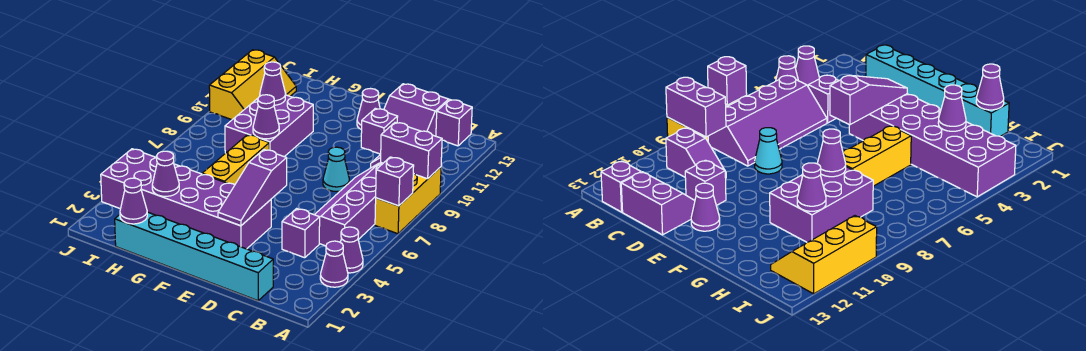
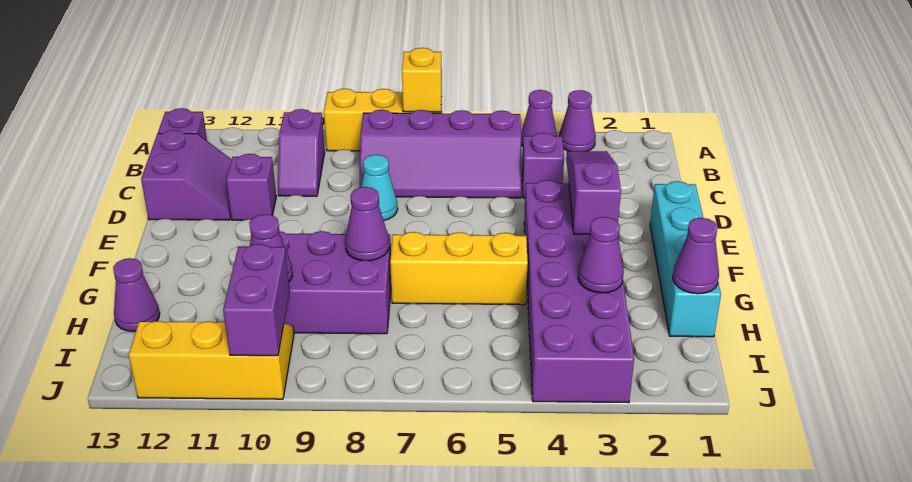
purple 1x1 brick [376,157,414,206] -> yellow 1x1 brick [402,48,442,112]
purple 1x2 brick [381,122,442,179] -> purple 1x2 brick moved to [223,244,290,356]
cyan 1x6 brick [115,212,273,301] -> cyan 1x4 brick [650,181,721,337]
purple 1x3 slope [218,150,287,226] -> purple 1x3 slope turned to [566,151,621,234]
purple 1x1 cone [357,89,380,130] -> purple 1x1 cone moved to [113,258,160,331]

